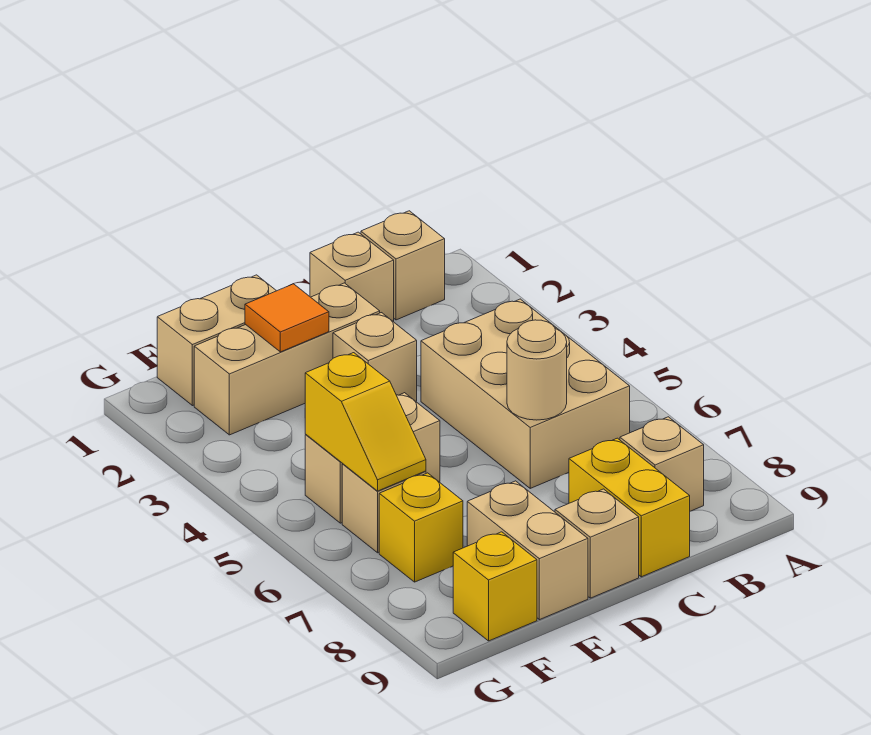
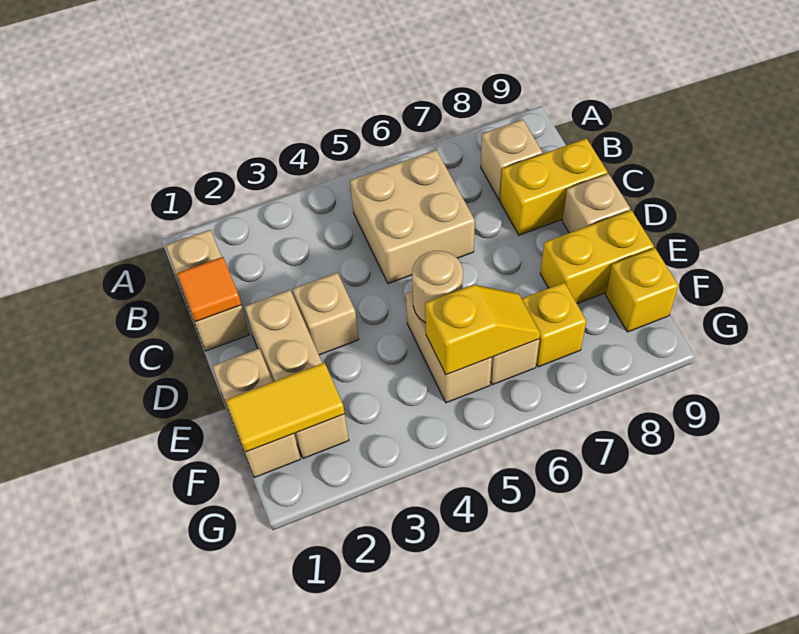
tan 2x3 brick [421,299,630,488] -> tan 2x2 brick [350,150,475,284]
tan 1x1 round brick [507,320,567,420] -> tan 1x1 round brick moved to [412,251,463,323]
orange 1x1 tile [245,284,329,352] -> orange 1x1 tile moved to [177,257,241,322]
tan 1x2 brick [467,481,588,620] -> yellow 1x2 brick [540,210,654,304]
none -> yellow 1x2 tile [226,363,345,452]

